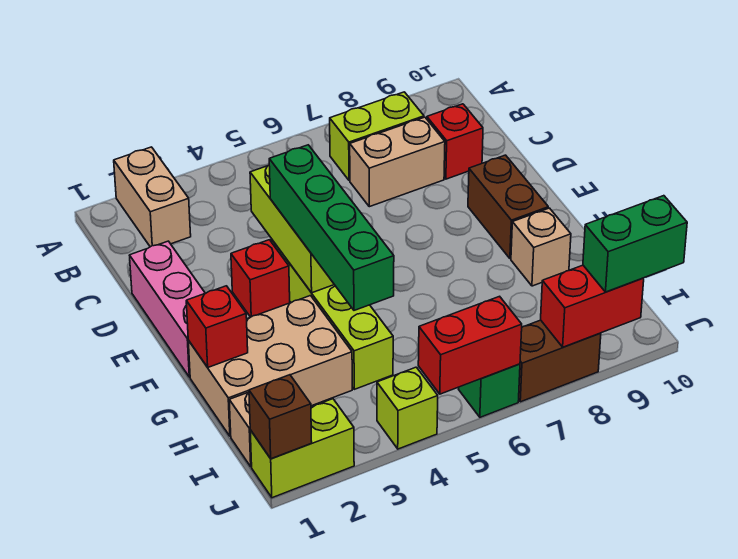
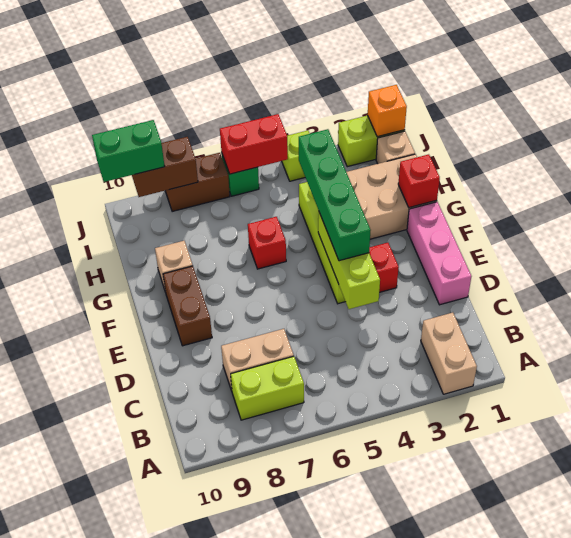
red 1x1 brick [427,104,483,179] -> red 1x1 brick moved to [248,217,286,269]
brown 1x1 brick [249,375,312,459] -> orange 1x1 brick [368,85,407,137]
red 1x2 brick [541,265,644,347] -> brown 1x2 brick [132,137,198,197]

